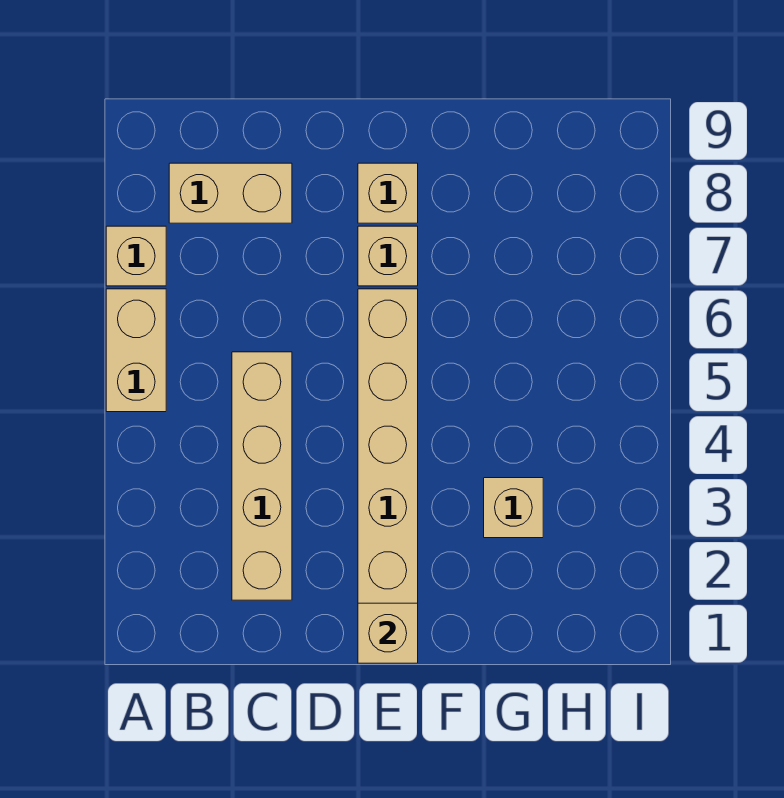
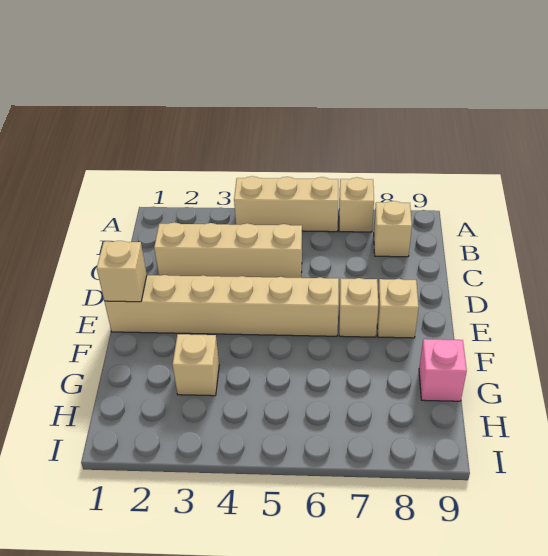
tan 1x2 brick [106,289,166,412] -> tan 1x3 brick [234,176,338,232]
tan 1x2 brick [169,163,292,223] -> tan 1x1 brick [374,201,412,257]
none -> pink 1x1 brick [419,339,467,401]

